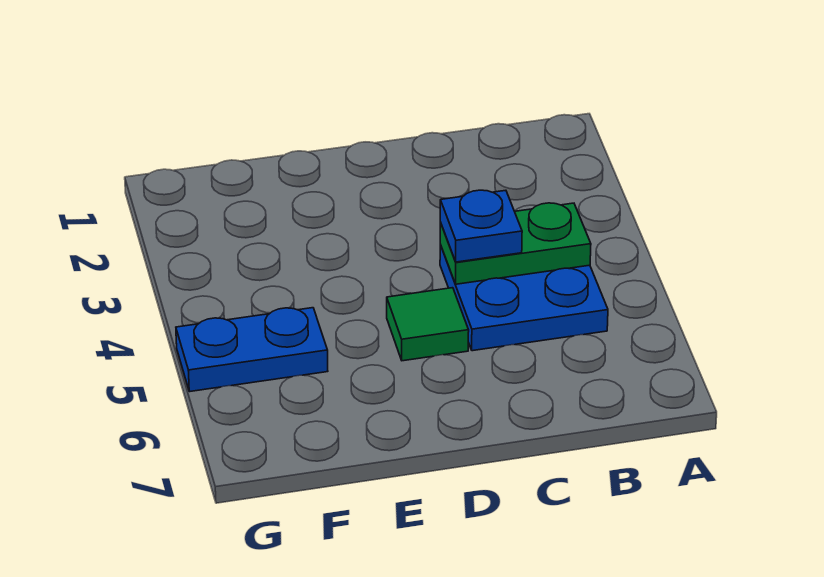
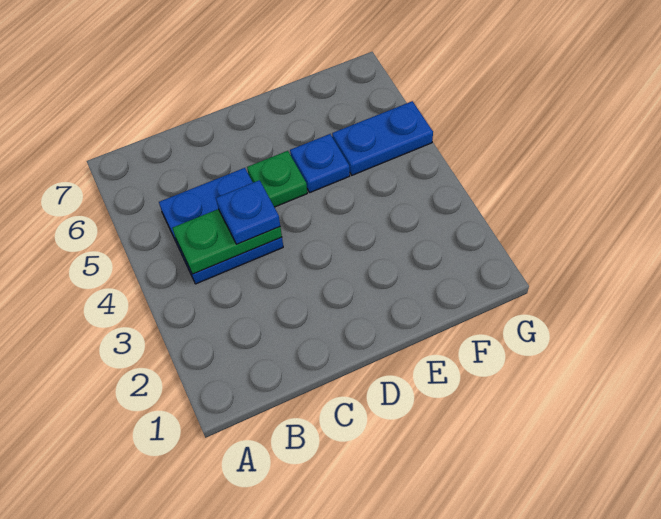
green 1x1 tile [387,288,469,361] -> green 1x1 plate [247,151,307,207]
none -> blue 1x1 plate [290,134,350,193]

